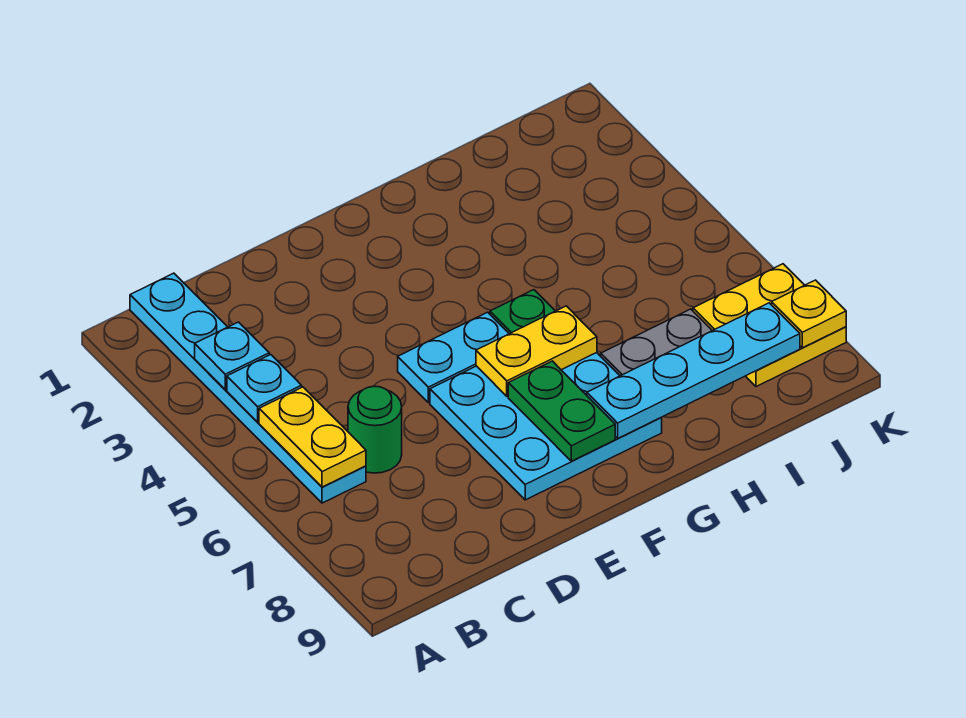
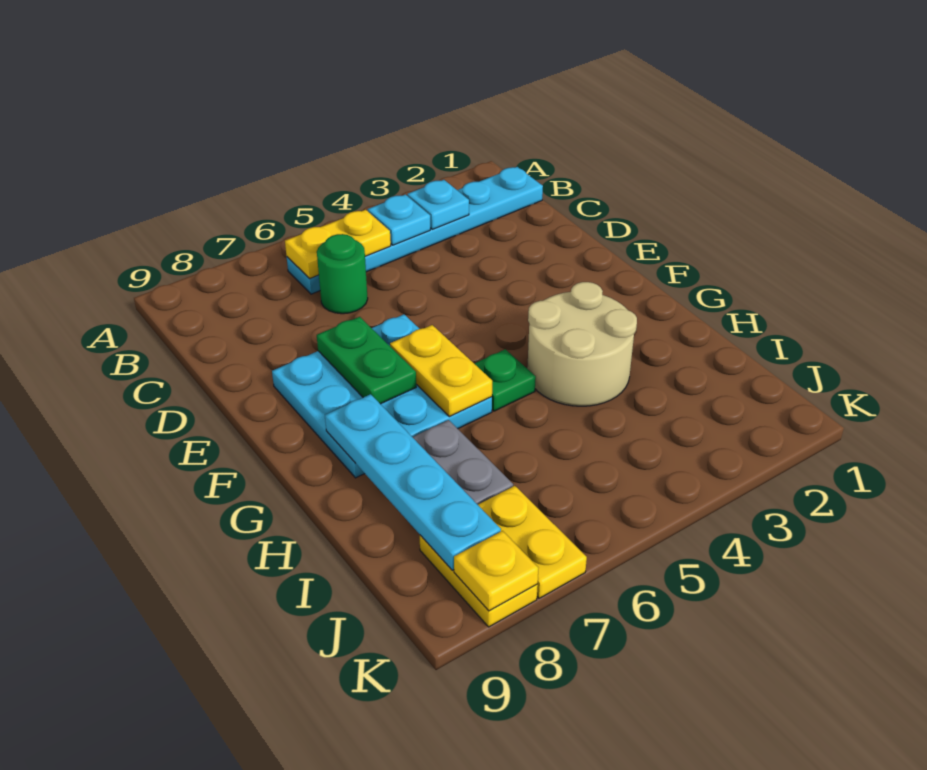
cyan 1x2 plate [398,312,509,403] -> none
green 1x2 plate [508,361,615,461] -> green 1x2 plate turned to [317,317,416,404]
none -> tan 2x2 round brick [527,282,637,406]

